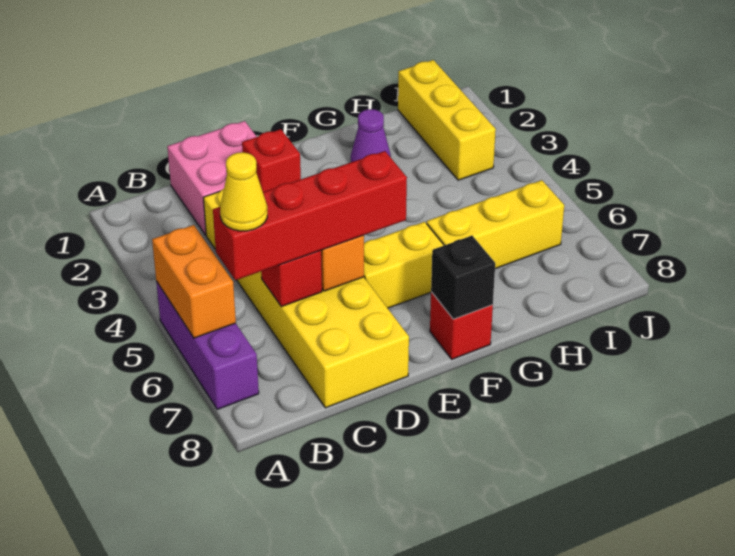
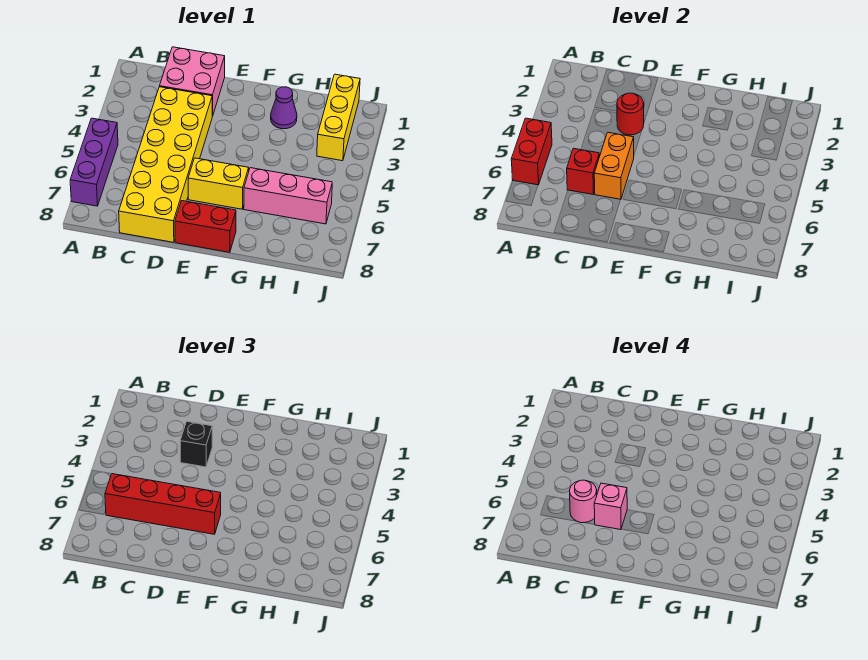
orange 1x2 brick [152,225,236,338] -> red 1x2 brick [511,118,552,185]
yellow 1x1 cone [220,152,267,231] -> none
none -> pink 1x1 round brick [570,480,597,523]
red 1x1 brick [242,129,301,192] -> red 1x1 round brick [617,93,644,135]
none -> pink 1x1 brick [594,483,627,530]
red 1x1 brick [430,292,493,359] -> red 1x2 brick [175,201,236,252]
black 1x1 brick [431,236,495,319] -> black 1x1 brick moved to [180,422,212,467]
yellow 1x3 brick [427,180,564,269] -> pink 1x3 brick [244,168,332,224]

